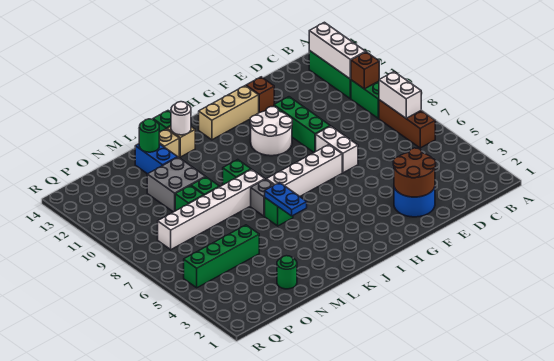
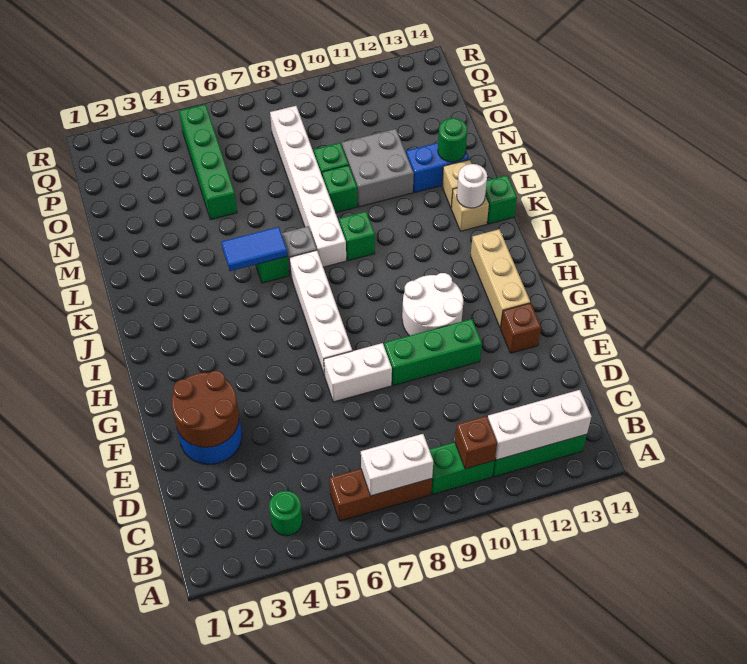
blue 1x2 plate [265,183,307,216] -> blue 1x2 tile [222,227,287,271]
green 1x1 round brick [277,256,297,289] -> green 1x1 round brick moved to [269,491,303,536]

